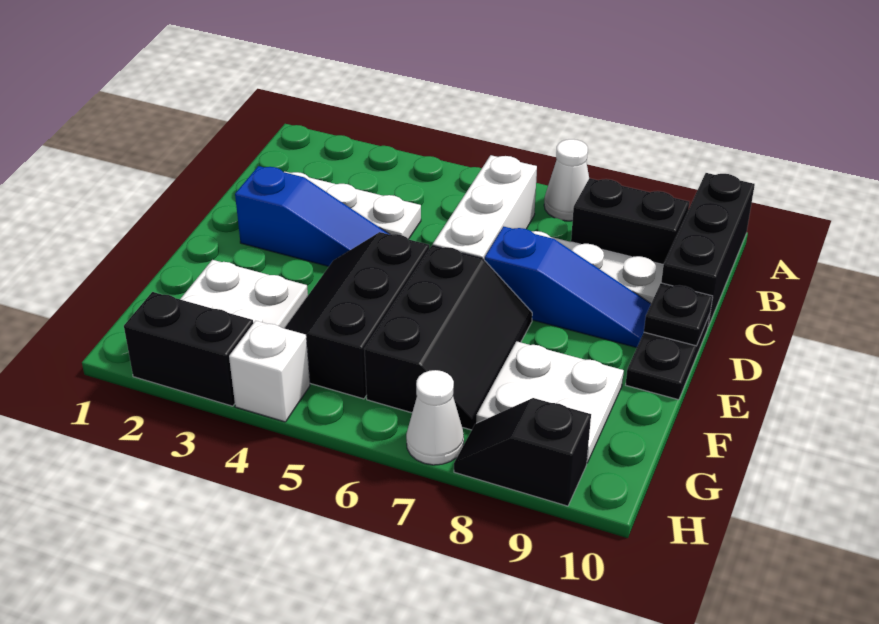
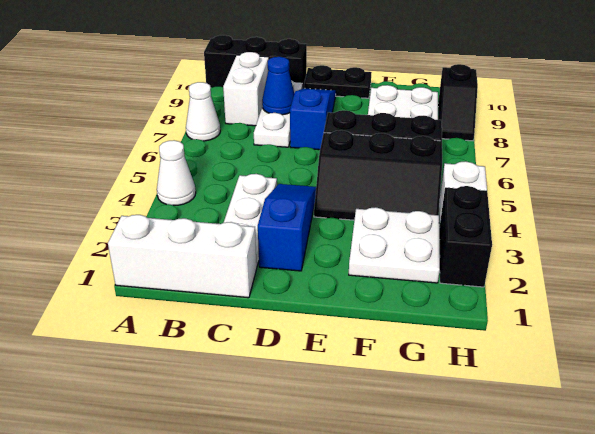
white 1x3 brick [433,155,537,260] -> white 1x3 brick moved to [108,215,257,298]
black 1x2 brick [571,178,689,265] -> white 1x2 brick [223,52,269,126]
none -> blue 1x1 cone [262,57,294,115]
black 1x1 plate [644,283,713,346] -> none
white 1x1 cone [406,370,464,465] -> white 1x1 cone moved to [157,140,196,205]

